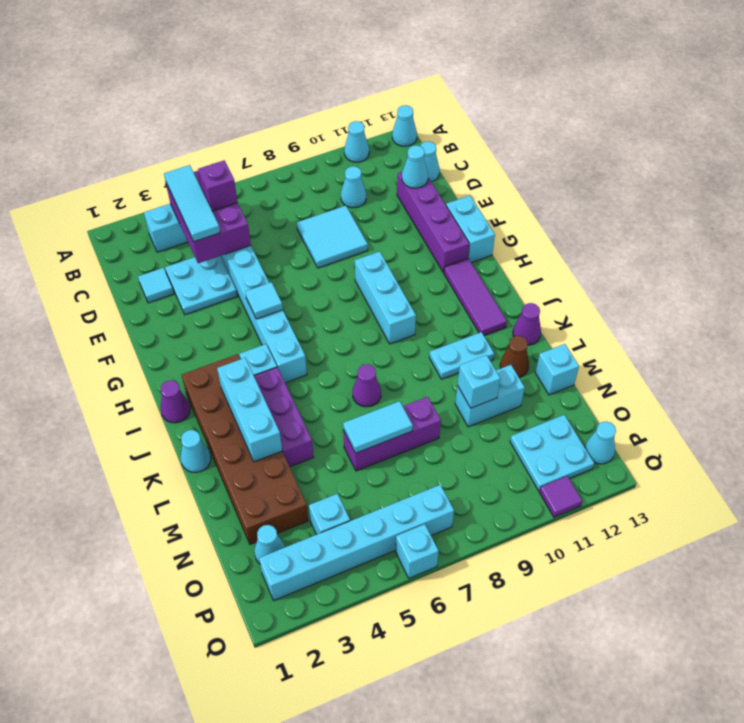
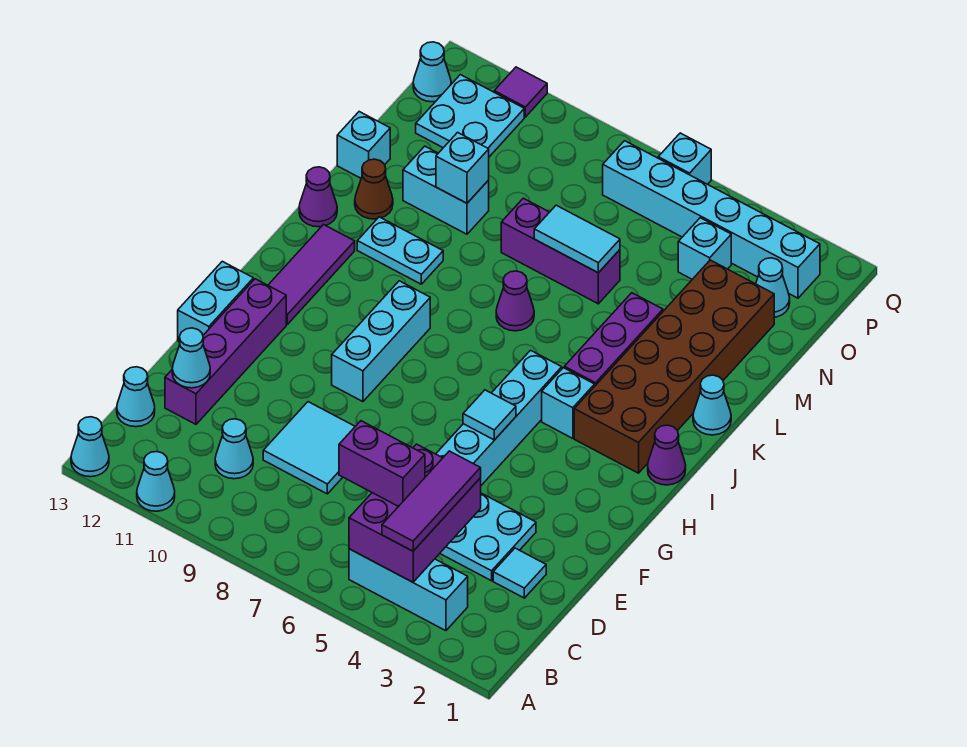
cyan 1x3 tile [164,165,220,242] -> purple 1x3 tile [382,451,481,551]
purple 1x1 brick [198,160,238,211] -> purple 1x2 brick [339,421,425,507]
cyan 1x3 brick [217,358,282,462] -> none

